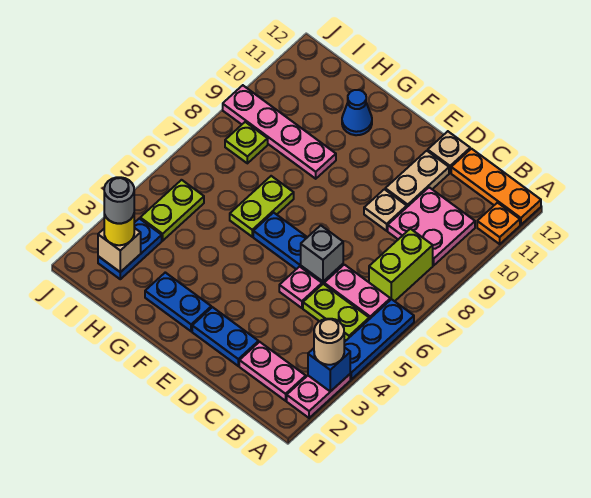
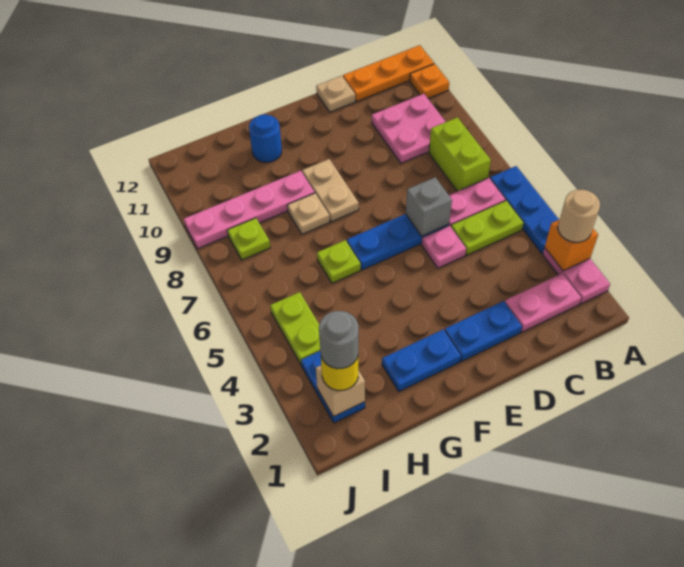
blue 1x1 brick [308,347,350,392] -> orange 1x1 brick [545,220,598,271]
tan 1x1 plate [364,189,407,231] -> tan 1x1 plate moved to [287,193,330,234]
tan 1x2 plate [385,151,449,207] -> tan 1x2 plate moved to [302,159,359,222]
lime 1x2 plate [230,176,294,237] -> lime 1x1 plate [317,240,361,283]
blue 1x1 cone [342,90,372,135] -> blue 1x1 round brick [249,114,282,162]

